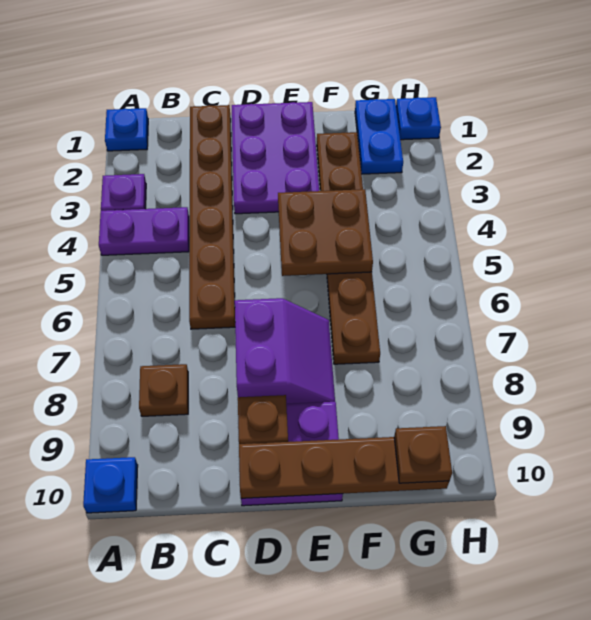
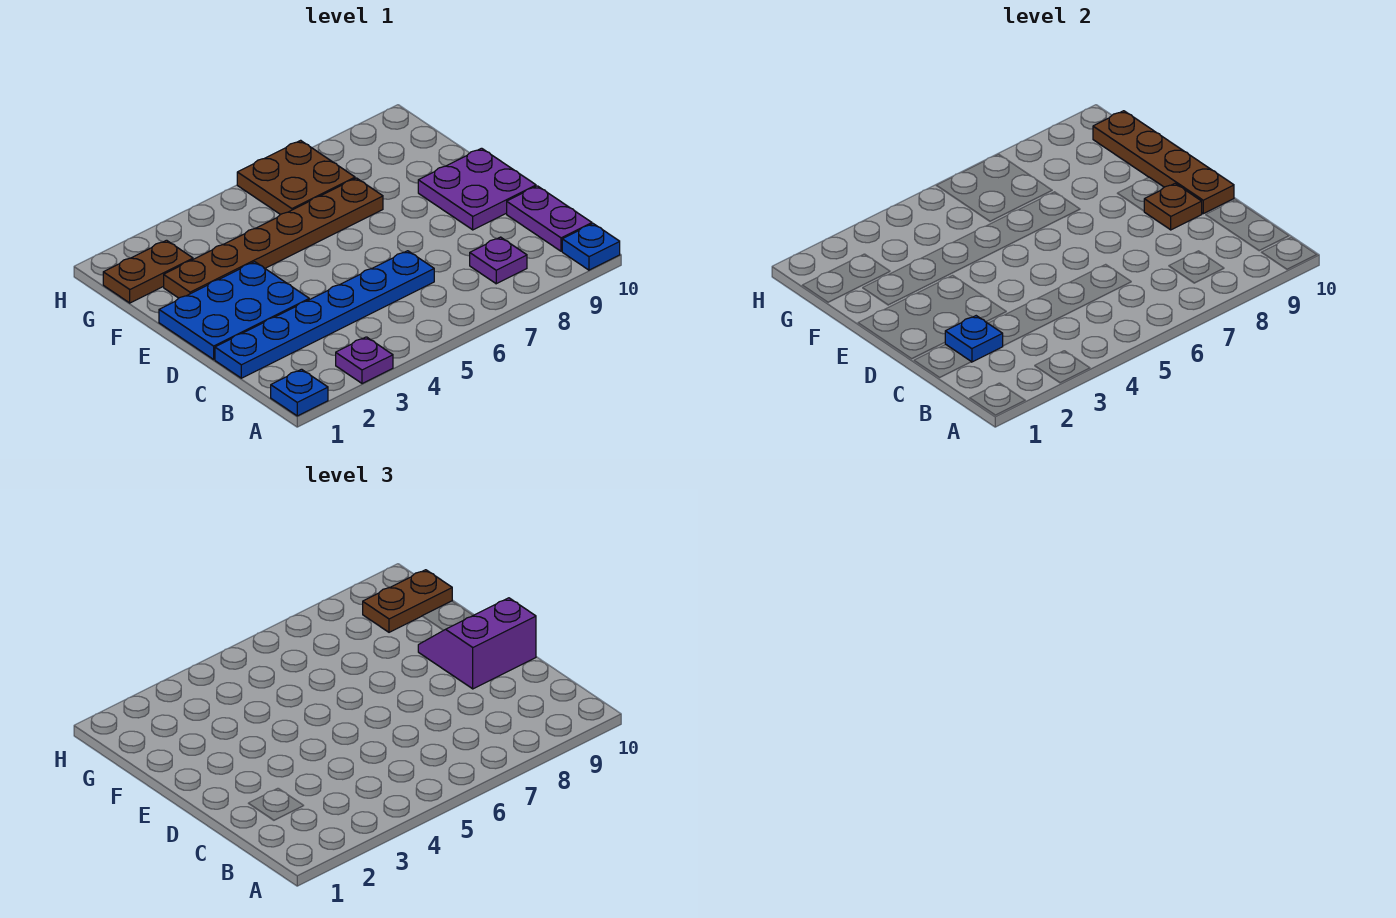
purple 1x2 plate [99,207,189,255] -> purple 1x2 plate moved to [507,186,592,251]
brown 1x1 plate [139,364,188,416] -> purple 1x1 plate [470,237,527,284]
brown 1x6 plate [189,105,235,329] -> blue 1x6 plate [215,251,434,378]
purple 2x3 plate [232,102,319,214] -> blue 2x3 plate [159,262,309,359]
purple 2x2 slope [235,298,335,404] -> purple 2x2 slope moved to [418,598,536,689]
brown 2x2 plate [278,189,373,276] -> brown 2x2 plate moved to [237,140,355,215]
blue 1x2 plate [355,99,403,174] -> brown 1x2 plate [103,240,193,303]
brown 1x1 plate [394,426,452,483] -> brown 1x2 plate [363,570,452,632]
blue 1x1 plate [396,97,441,140] -> blue 1x1 plate moved to [945,316,1003,362]

